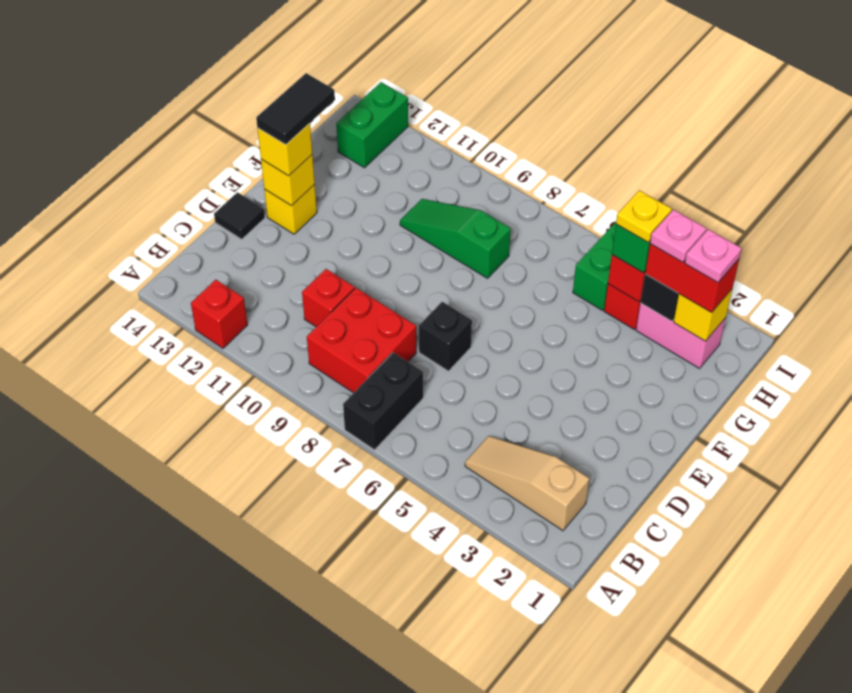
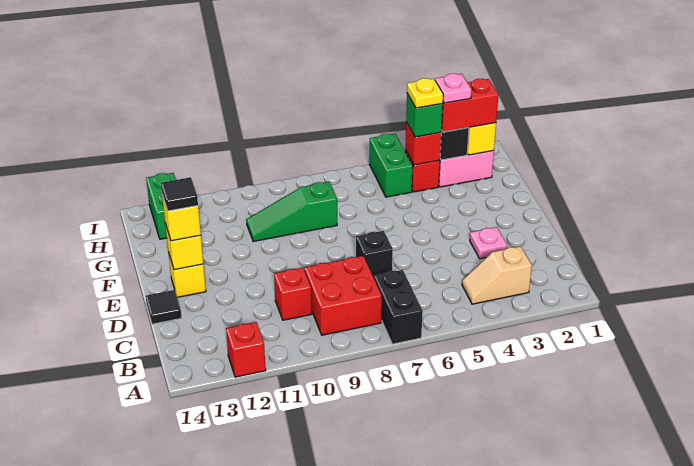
tan 1x3 slope [465,436,589,531] -> tan 1x2 slope [462,246,532,304]
black 1x2 tile [256,73,335,145] -> black 1x1 tile [161,177,198,211]
pink 1x1 plate [685,229,742,283] -> pink 1x1 plate moved to [470,227,507,259]

